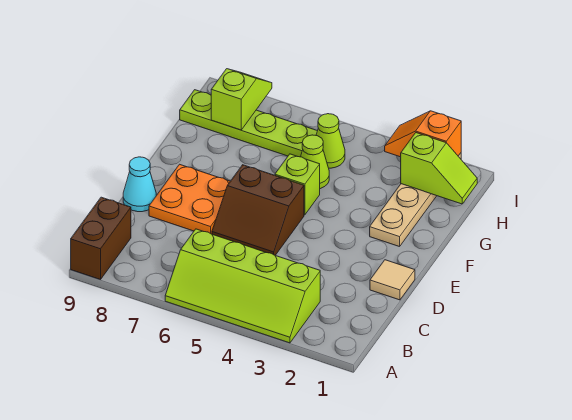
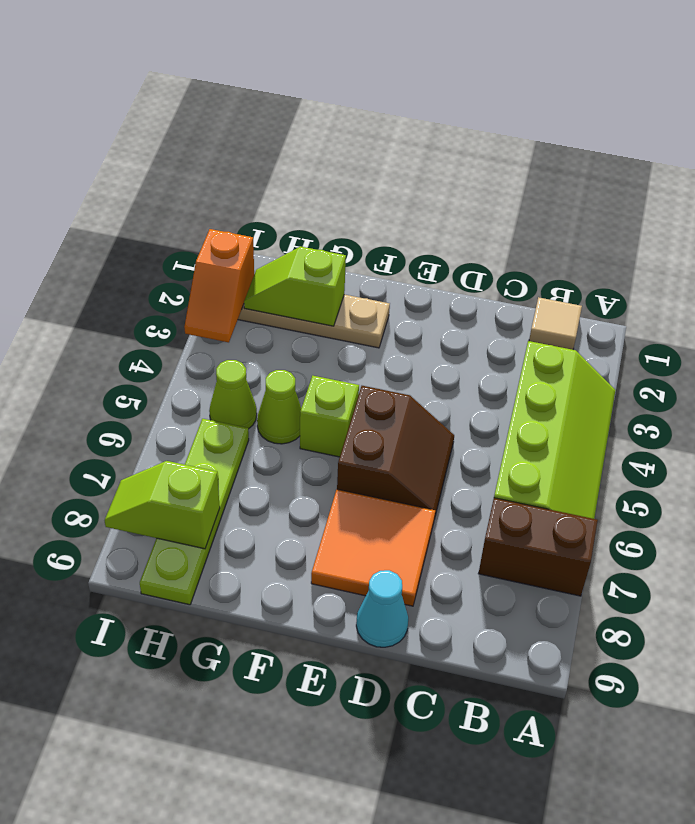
brown 1x2 brick [71,197,131,280] -> brown 1x2 brick moved to [478,498,598,596]
tan 1x1 tile [370,260,415,300] -> tan 1x1 tile moved to [529,297,582,350]
orange 2x2 plate [149,164,230,234] -> orange 2x2 tile [311,489,435,606]
lime 1x2 slope [401,133,477,204] -> lime 1x2 slope turned to [244,246,346,326]

